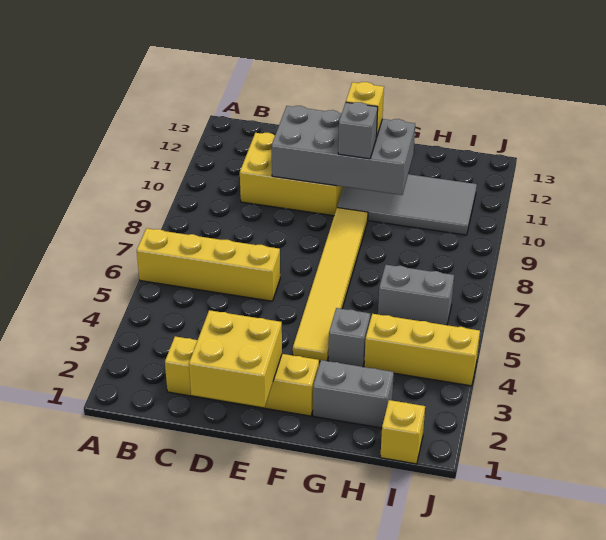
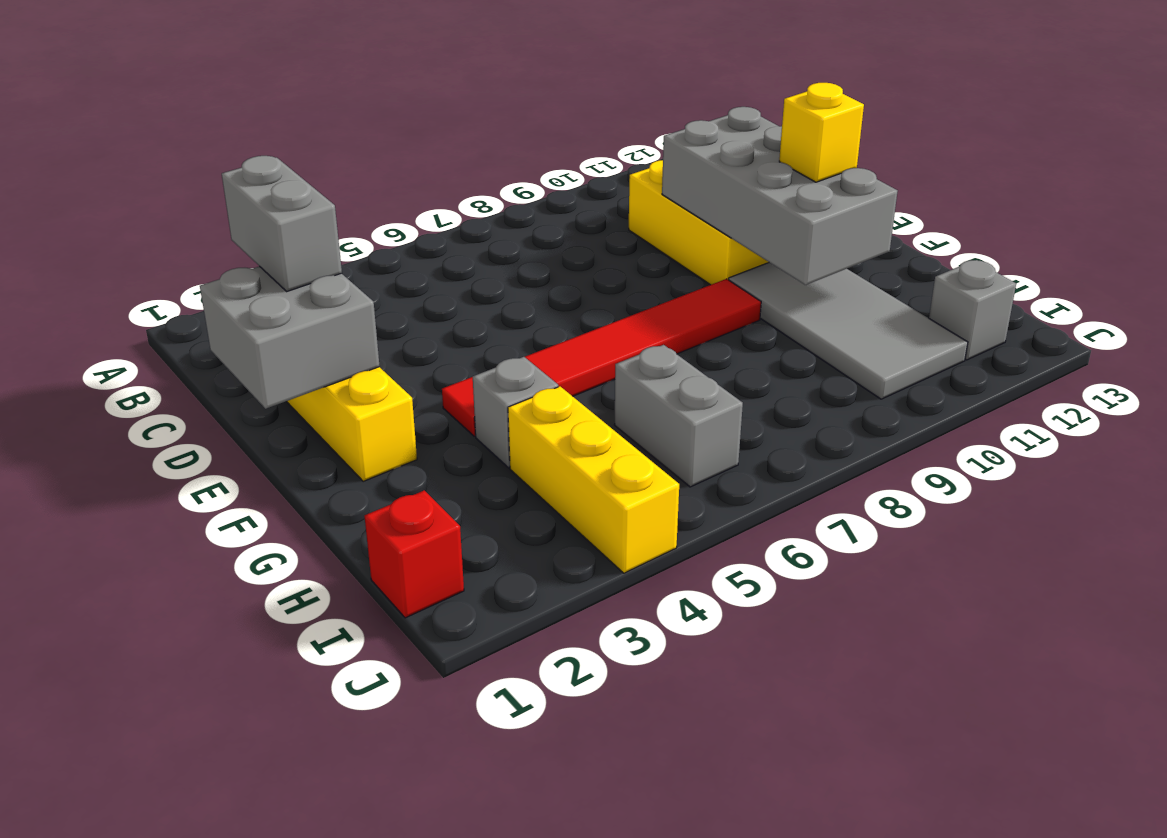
yellow 1x4 brick [137,228,280,301] -> none
yellow 2x2 brick [189,310,282,407] -> grey 2x2 brick [200,266,379,409]
yellow 1x6 tile [293,208,368,361] -> red 1x6 tile [442,279,761,436]
grey 1x1 brick [338,102,378,159] -> grey 1x1 brick moved to [929,260,1016,360]
grey 1x2 brick [313,360,394,428] -> grey 1x2 brick moved to [222,156,342,291]
yellow 1x1 brick [380,400,425,464] -> red 1x1 brick [365,490,464,618]

